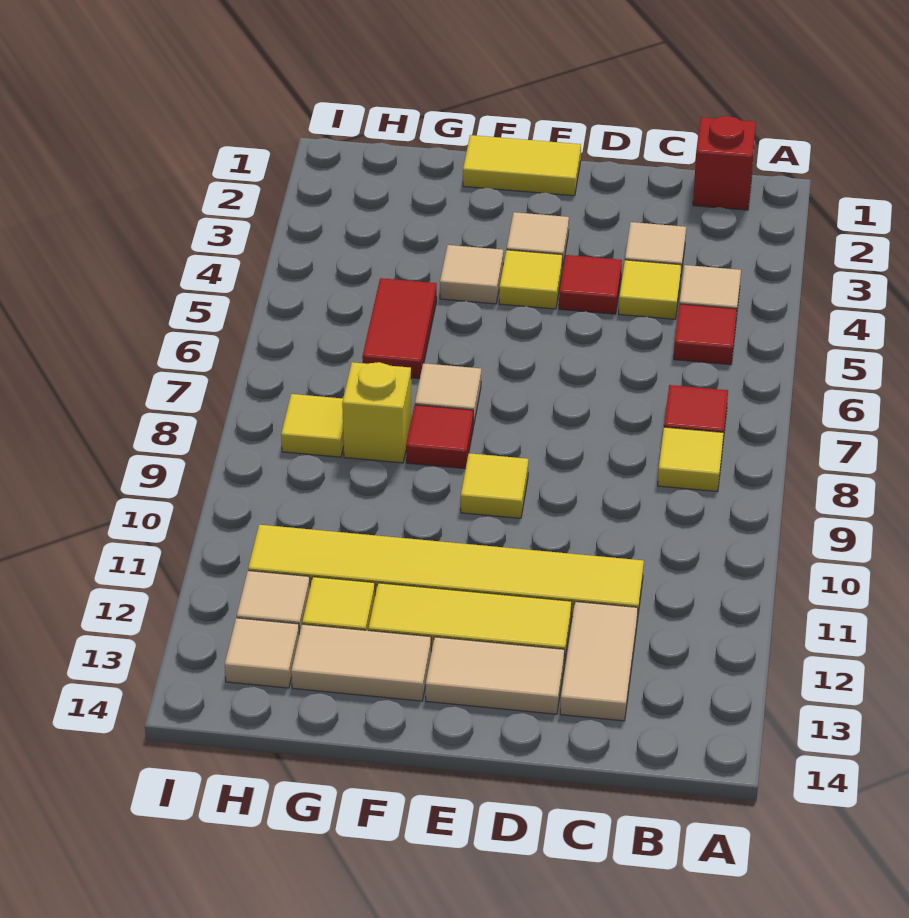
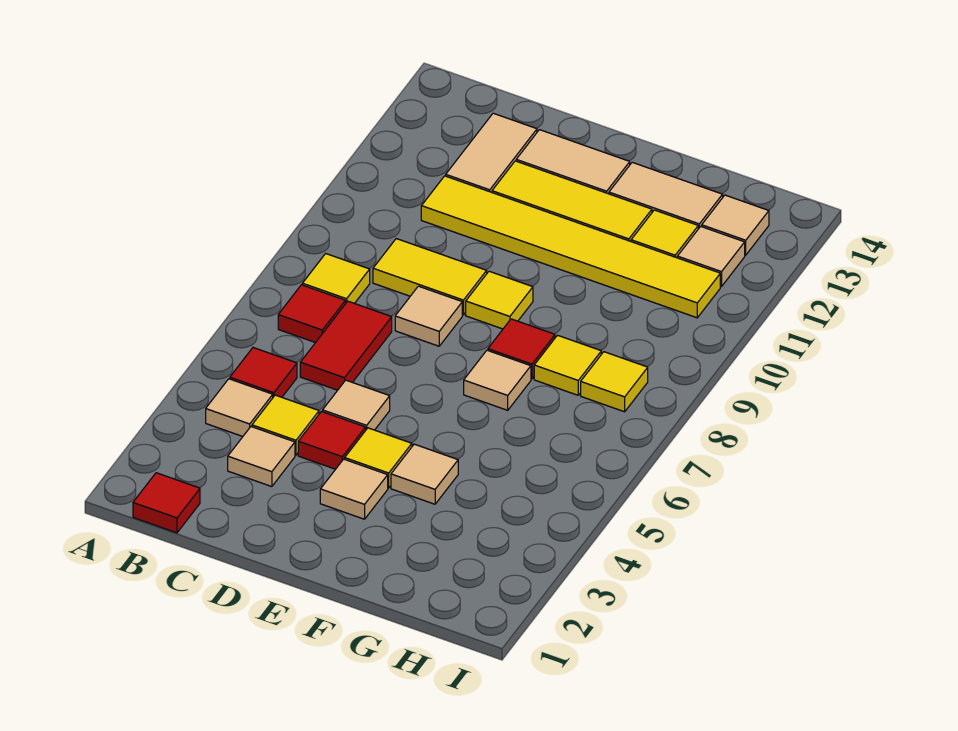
red 1x1 brick [693,116,756,210] -> red 1x1 tile [133,473,200,533]
none -> tan 1x1 tile [323,380,390,430]
none -> tan 1x1 tile [395,286,462,346]
yellow 1x2 tile [463,135,581,196] -> yellow 1x2 tile moved to [373,239,487,315]
red 1x2 tile [362,278,437,379] -> red 1x2 tile moved to [300,301,392,390]
yellow 1x1 brick [342,362,412,463] -> yellow 1x1 tile [534,335,601,395]

